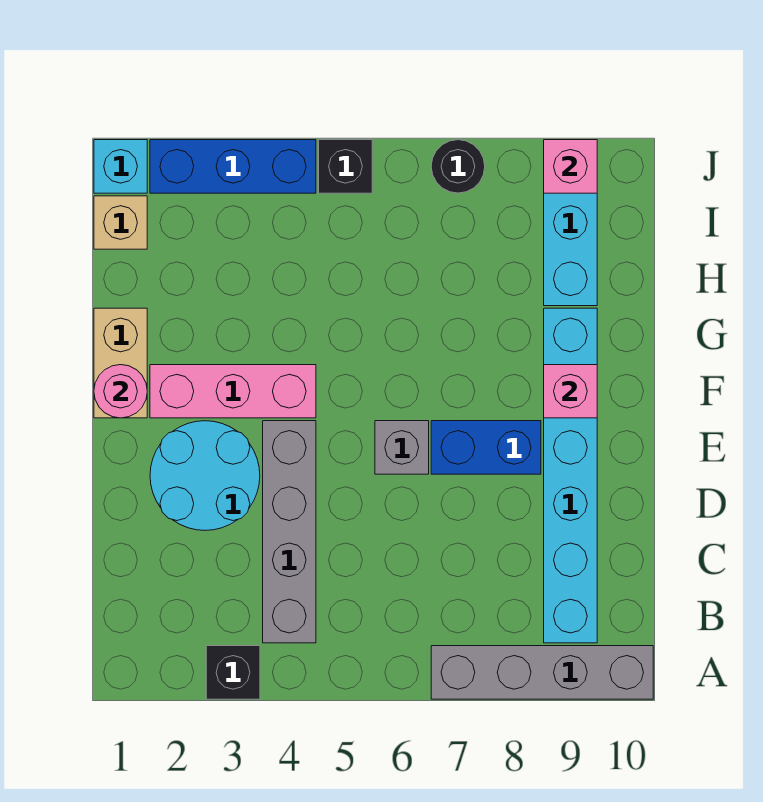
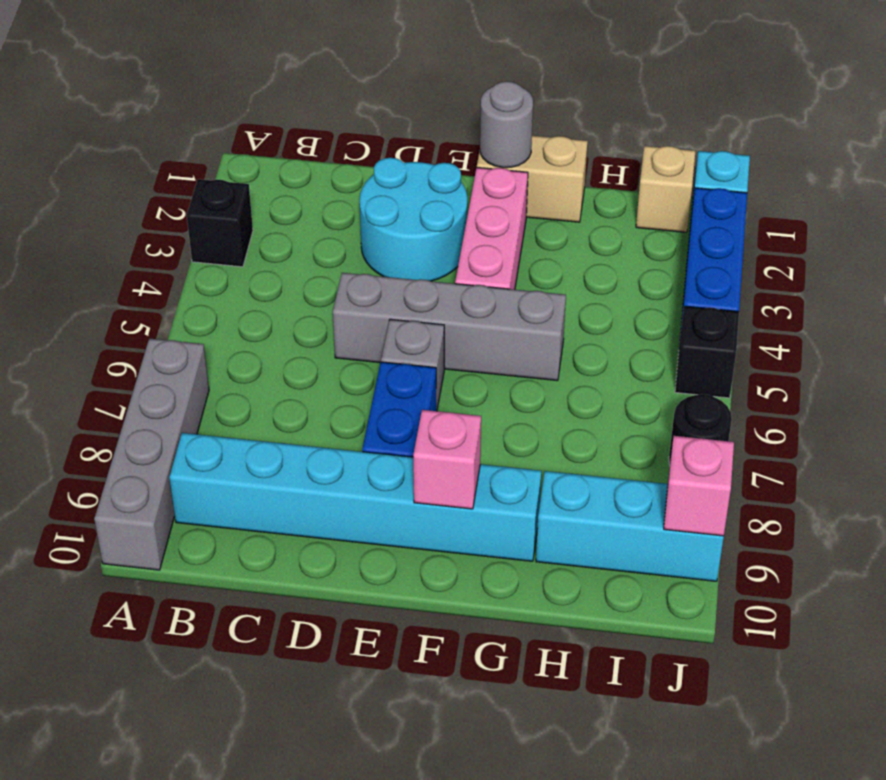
grey 1x4 brick [263,421,316,643] -> grey 1x4 brick moved to [333,273,566,381]
pink 1x1 round brick [94,365,147,418] -> grey 1x1 round brick [480,81,533,168]

